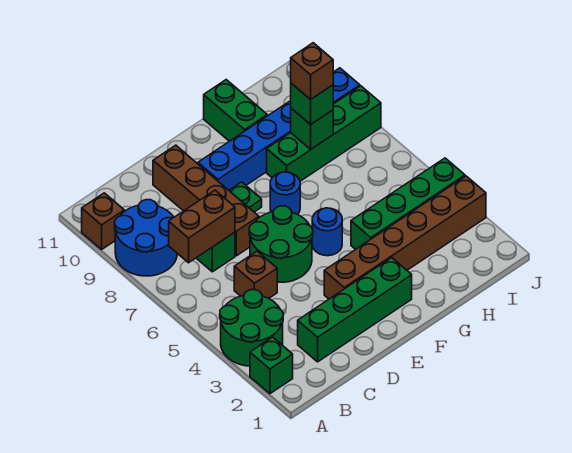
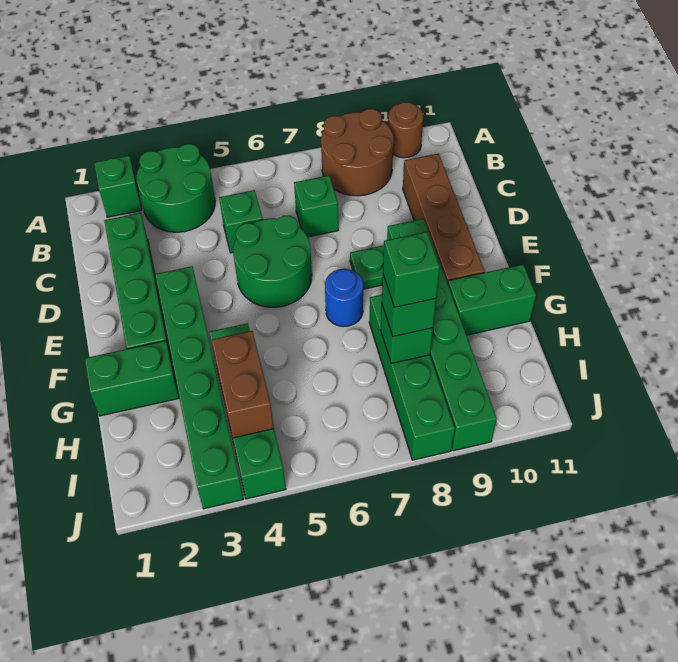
blue 2x2 round brick [115,200,177,276] -> brown 2x2 round brick [321,109,394,196]
brown 1x1 brick [82,193,124,249] -> brown 1x1 round brick [388,102,423,158]
brown 1x2 brick [169,190,235,263] -> brown 1x2 brick moved to [212,331,274,438]
brown 1x1 brick [234,251,277,298] -> green 1x1 brick [219,190,263,253]
brown 1x4 brick [153,145,259,256] -> brown 1x4 brick turned to [403,154,485,284]
brown 1x6 brick [324,176,486,299] -> green 1x6 brick [155,266,244,509]
blue 1x6 brick [198,68,360,190] -> green 1x6 brick [387,219,497,451]
blue 1x1 round brick [312,208,342,256] -> none
none -> green 1x2 brick [85,341,179,416]
brown 1x1 brick [291,43,333,100] -> green 1x1 brick [383,232,440,307]

